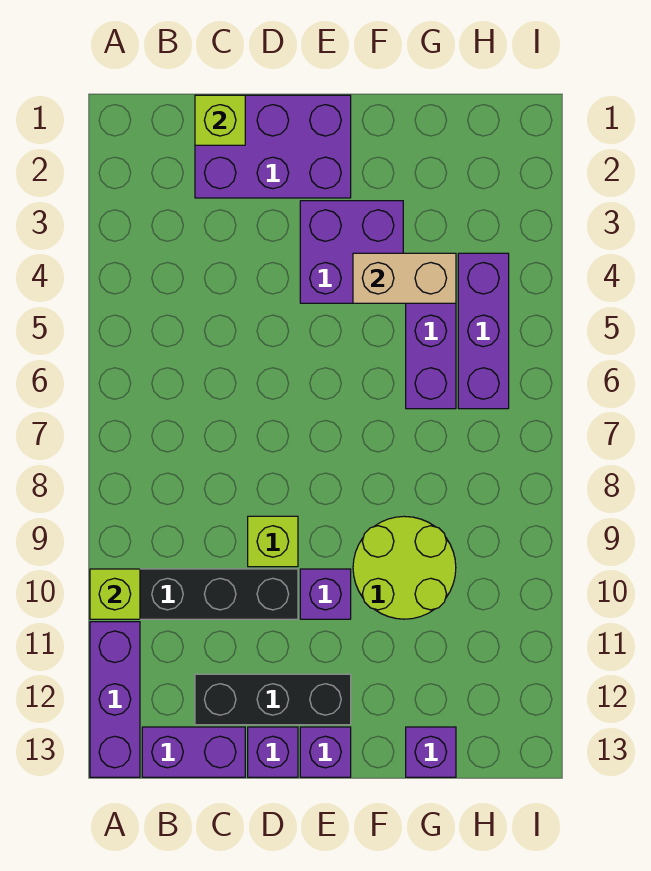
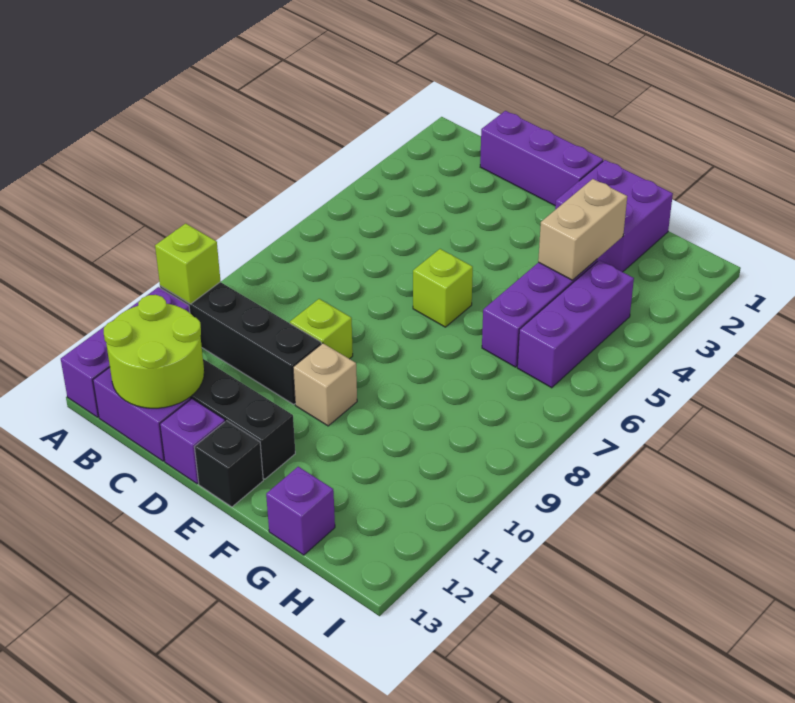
purple 2x3 brick [195,95,351,198] -> purple 1x3 brick [480,111,603,205]
lime 1x1 brick [195,95,245,145] -> lime 1x1 brick moved to [413,249,473,327]
purple 2x2 brick [300,201,403,303] -> purple 2x2 brick moved to [555,160,673,272]
purple 1x1 brick [300,569,351,619] -> tan 1x1 brick [293,343,357,426]
purple 1x1 brick [300,727,351,777] -> black 1x1 brick [195,421,263,507]
tan 1x2 brick [353,253,456,303] -> tan 1x2 brick turned to [538,179,627,280]
lime 2x2 round brick [353,516,456,619] -> lime 2x2 round brick moved to [104,295,204,408]

